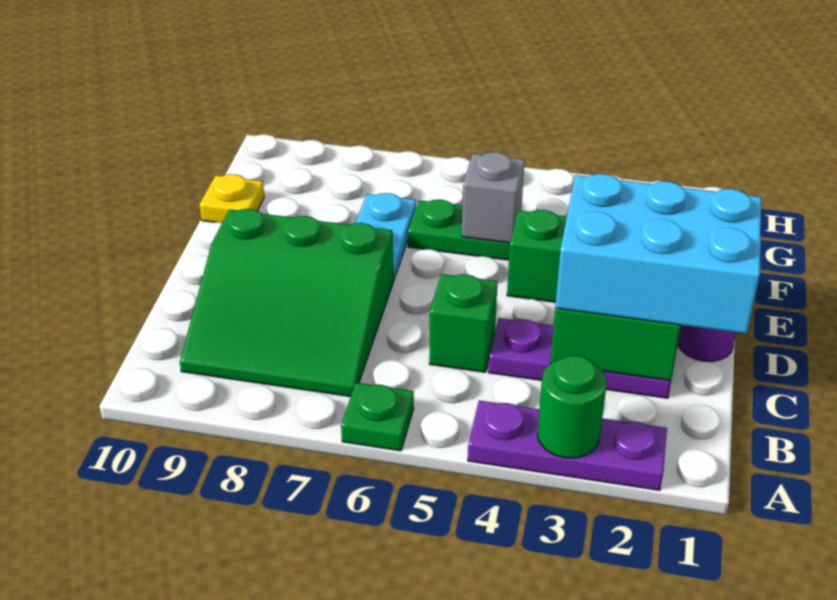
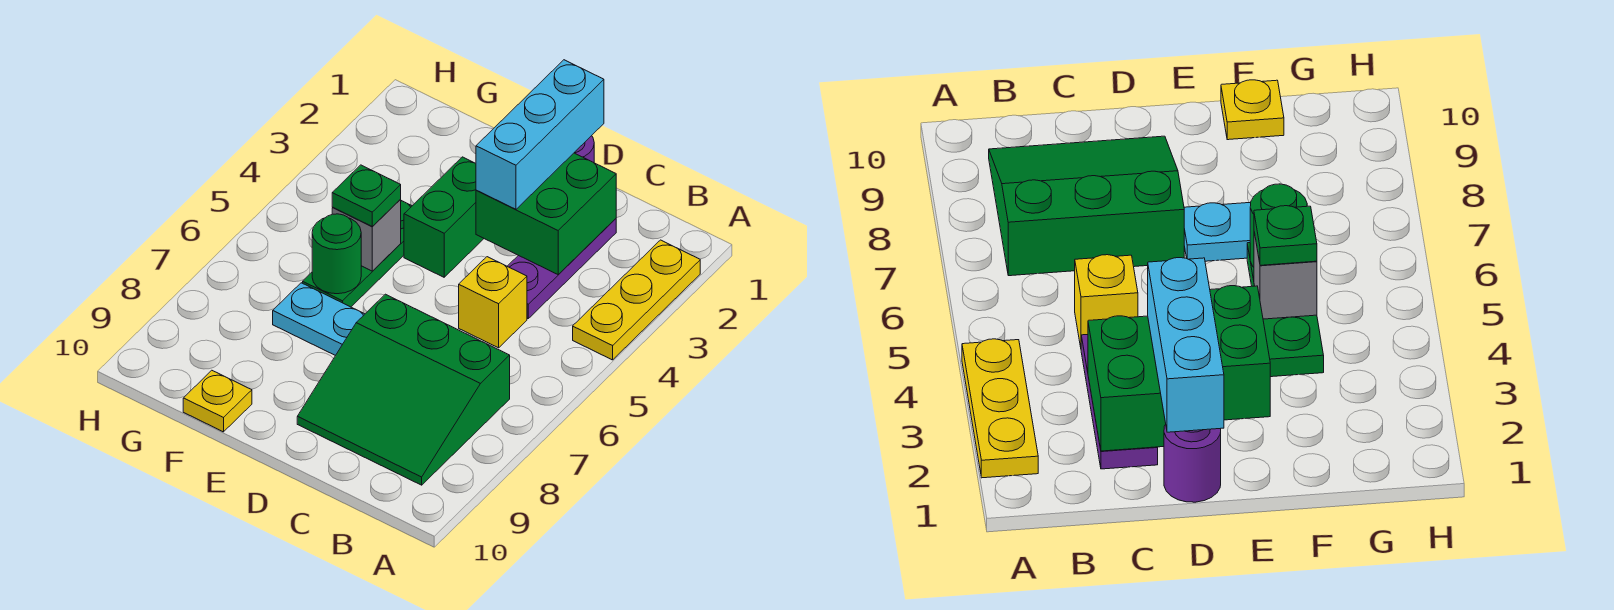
purple 1x3 plate [468,401,667,490] -> yellow 1x3 plate [573,240,700,360]
green 1x1 round brick [538,355,607,458] -> green 1x1 round brick moved to [312,214,361,294]
green 1x1 plate [341,383,414,451] -> green 1x1 plate moved to [332,165,401,227]
green 3x3 slope [180,209,393,397] -> green 3x3 slope turned to [297,294,510,485]
cyan 2x3 brick [555,174,761,334] -> cyan 1x3 brick [476,60,604,209]
green 1x1 brick [429,274,498,372] -> yellow 1x1 brick [459,257,527,348]

